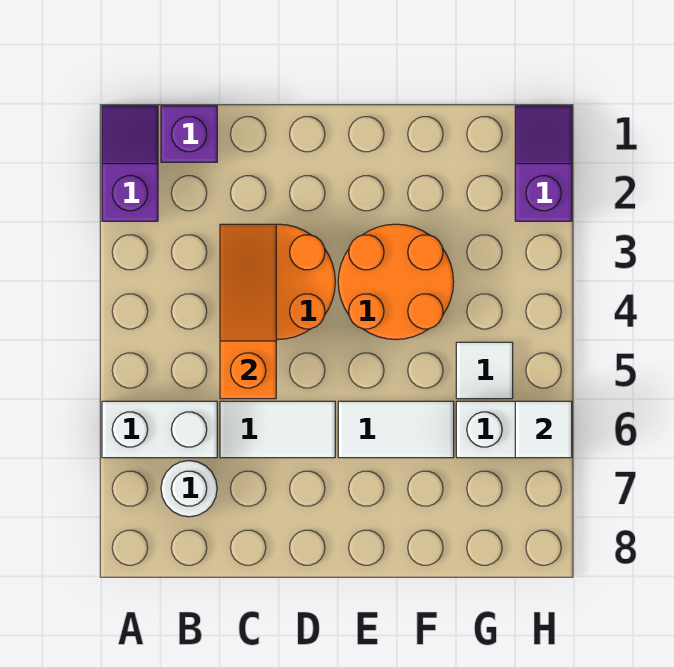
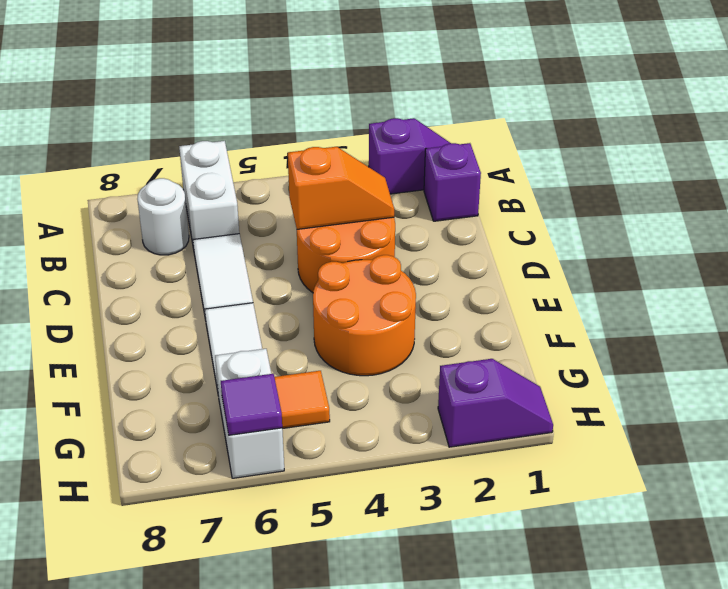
orange 1x3 slope [220,224,276,399] -> orange 1x2 slope [288,147,394,229]
white 1x1 tile [456,342,513,399] -> orange 1x1 tile [274,371,330,429]
white 1x1 tile [515,401,572,458] -> purple 1x1 tile [221,374,282,435]

